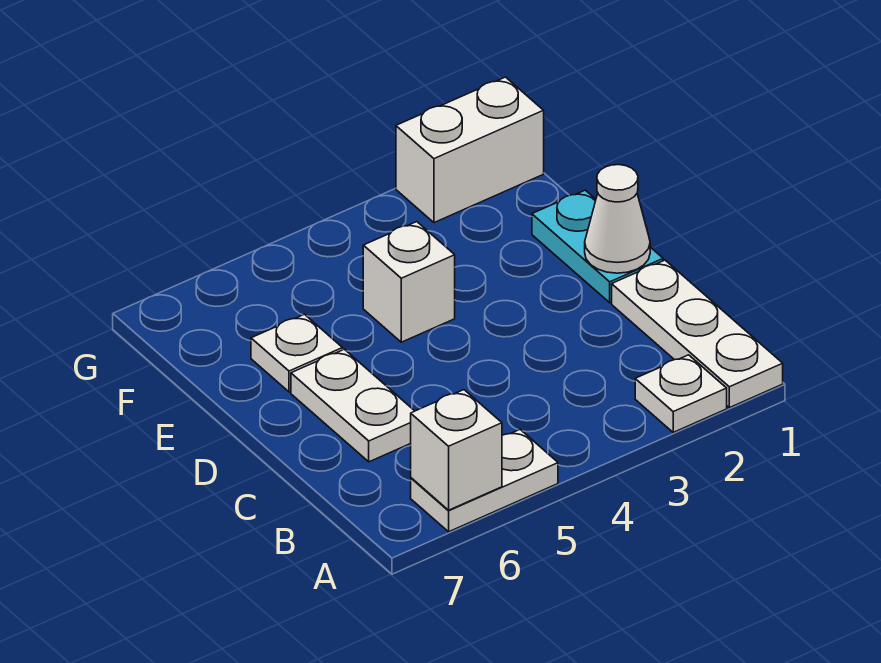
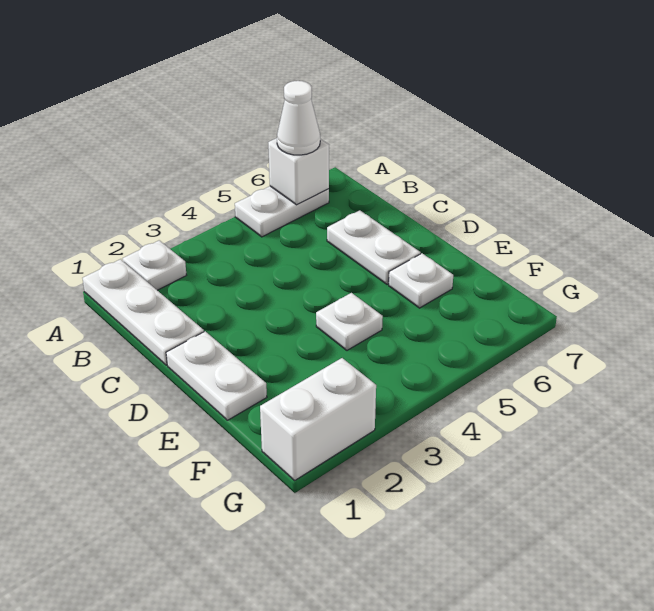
cyan 1x2 plate [532,190,663,303] -> white 1x2 plate [166,331,267,420]
white 1x1 cone [585,165,650,273] -> white 1x1 cone moved to [277,81,320,155]
white 1x1 brick [363,222,455,342] -> white 1x1 plate [316,293,383,350]

